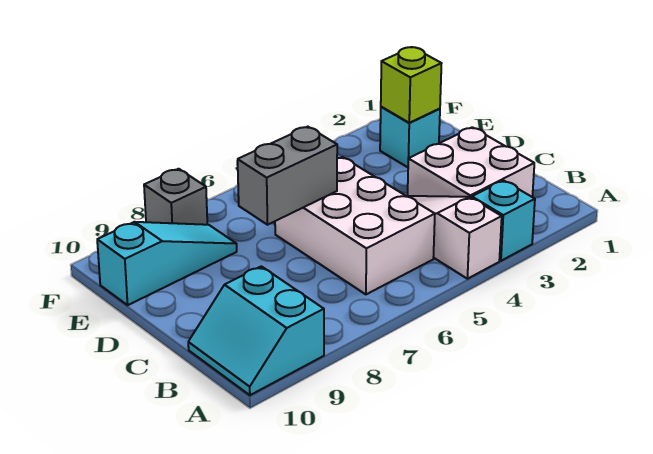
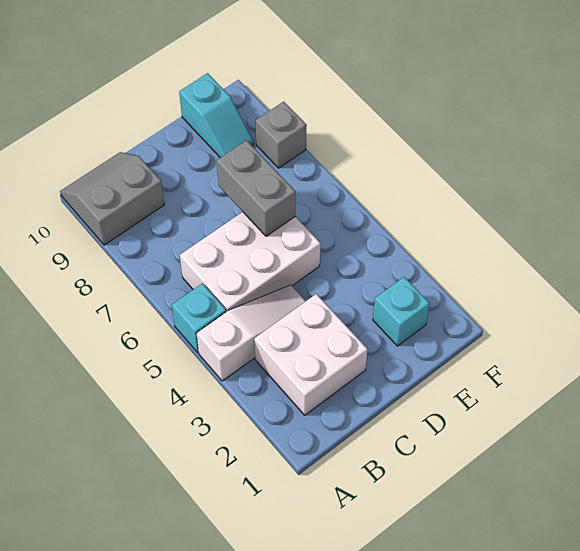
cyan 1x1 brick [472,181,535,261] -> cyan 1x1 brick moved to [172,283,226,353]
cyan 2x2 slope [188,266,324,395] -> grey 2x2 slope [60,152,164,245]
lime 1x1 brick [381,47,442,123] -> none
cyan 1x3 slope [97,222,237,305] -> cyan 1x2 slope [179,73,254,158]

